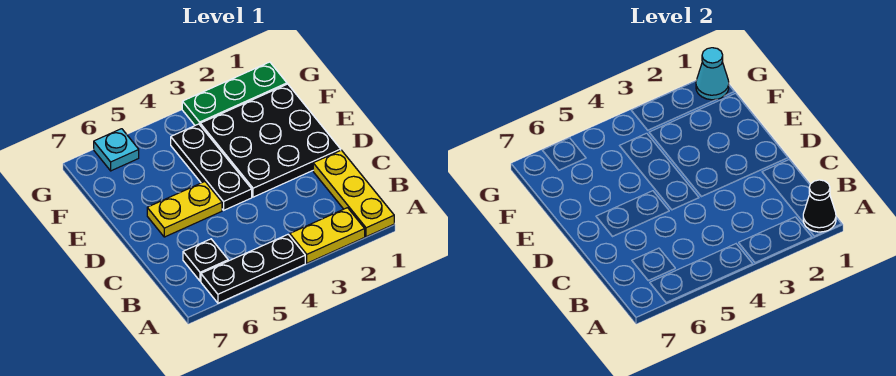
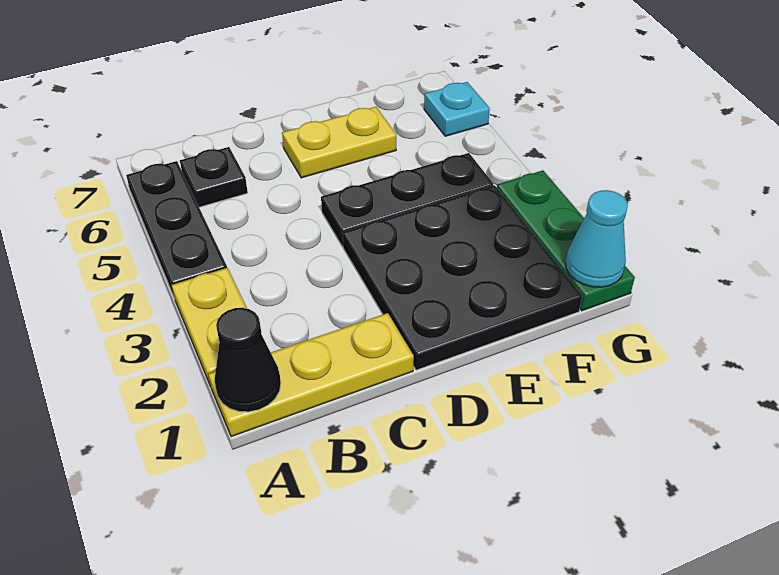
yellow 1x2 plate [147,182,222,237] -> yellow 1x2 plate turned to [282,107,396,178]

